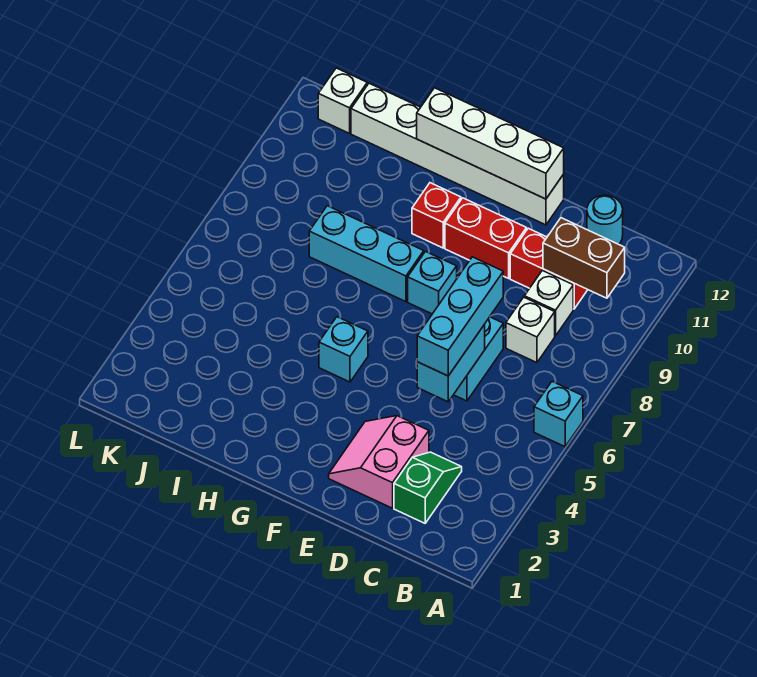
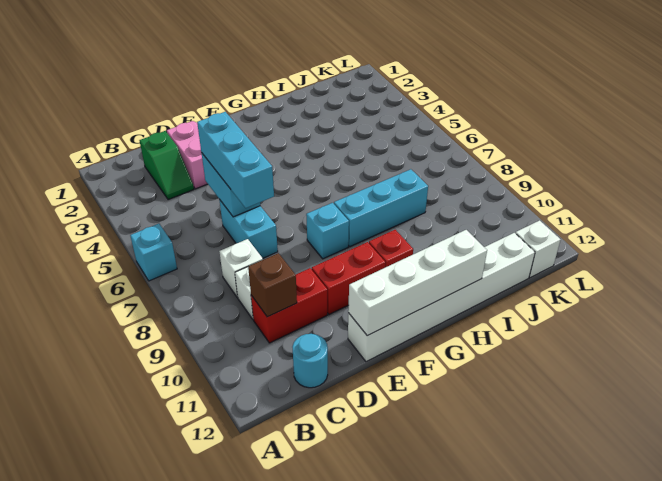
brown 1x2 brick [543,218,625,298] -> brown 1x1 brick [248,253,297,317]
cyan 1x1 brick [319,317,368,382] -> none

